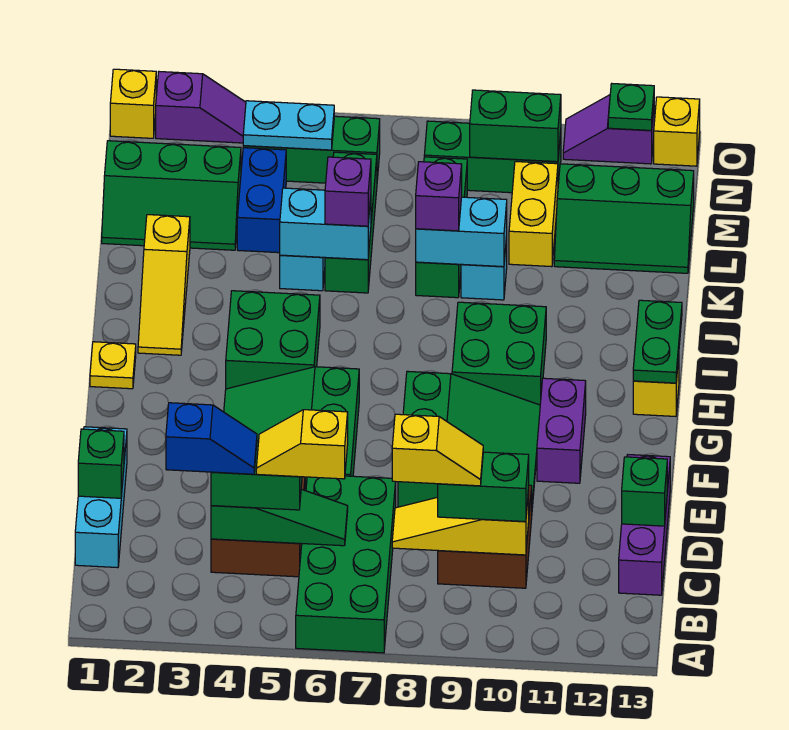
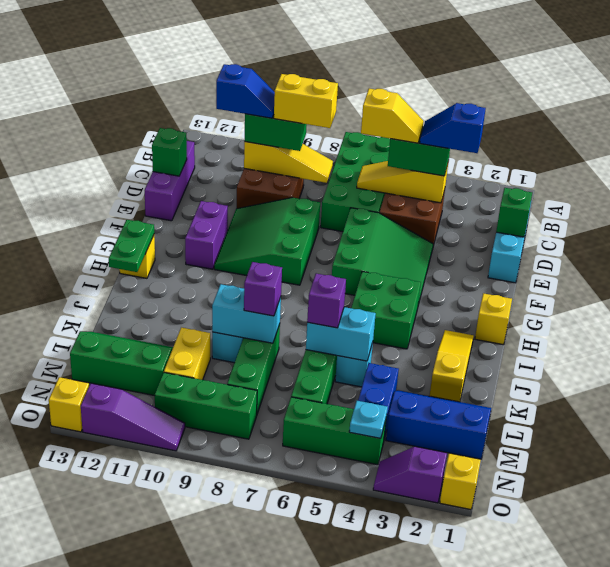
green 1x3 slope [211,489,348,546] -> yellow 1x3 slope [357,161,448,203]
yellow 1x2 slope [392,414,483,486] -> yellow 1x2 brick [274,74,338,128]
none -> blue 1x2 slope [216,64,275,118]
yellow 1x1 plate [90,342,136,389] -> yellow 1x1 brick [475,293,512,345]
green 2x2 brick [452,302,546,405] -> none
green 2x3 slope [102,141,241,250] -> blue 2x3 slope [386,390,491,459]
cyan 1x2 plate [243,101,334,150] -> cyan 1x1 plate [349,401,388,438]
green 1x2 brick [470,90,561,162] -> none
purple 1x2 slope [563,95,654,164] -> purple 1x3 slope [81,383,185,451]
green 1x1 plate [608,84,654,130] -> none

